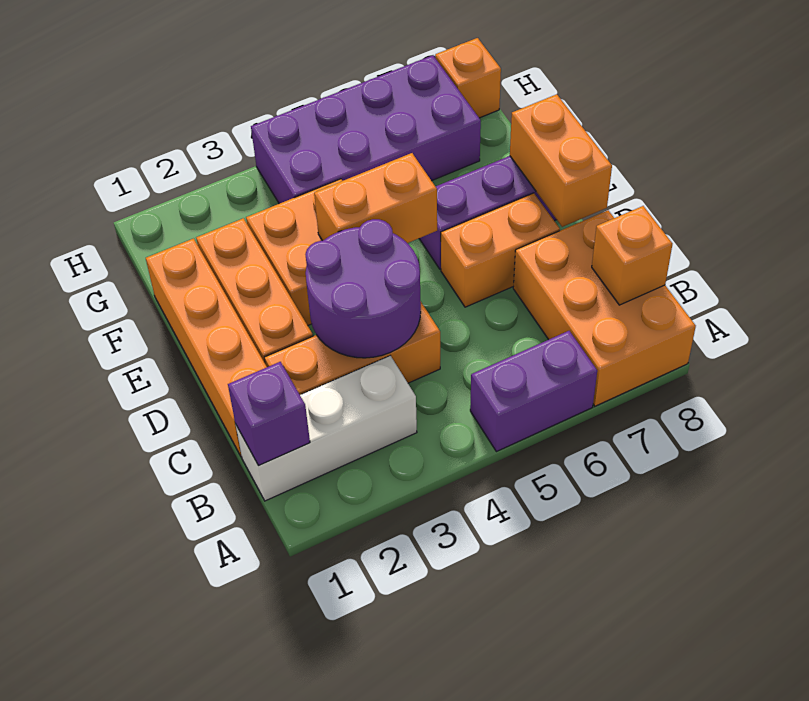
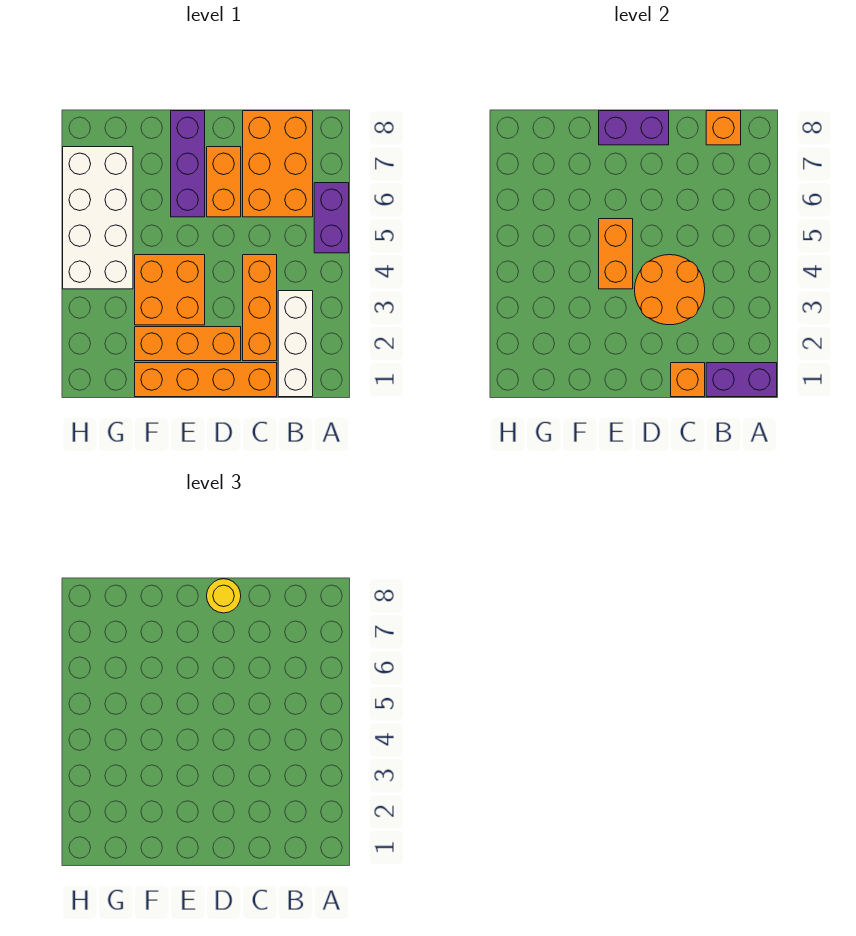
orange 2x3 brick [513,210,696,406] -> orange 2x3 brick turned to [243,111,313,217]
purple 1x1 brick [228,362,310,465] -> purple 1x2 brick [706,363,777,397]
purple 2x2 round brick [305,219,421,358] -> orange 2x2 round brick [635,255,705,325]
orange 1x2 brick [510,94,612,227] -> purple 1x2 brick [599,111,669,145]
none -> yellow 1x1 round brick [207,579,241,613]
purple 2x4 brick [251,55,481,204] -> white 2x4 brick [63,147,133,289]
orange 1x1 brick [435,38,501,118] -> orange 1x1 brick moved to [671,363,705,397]

